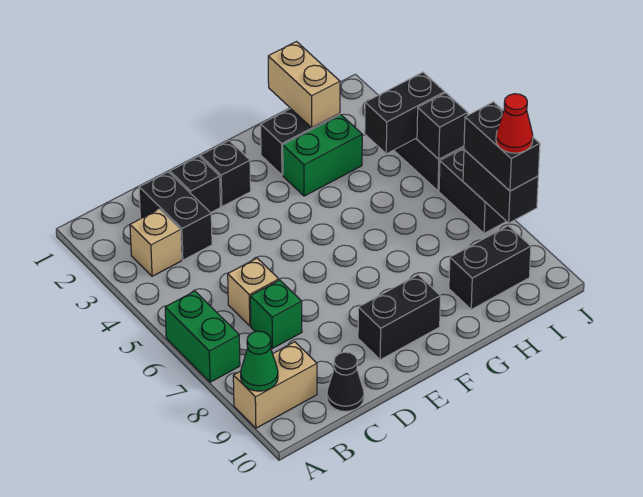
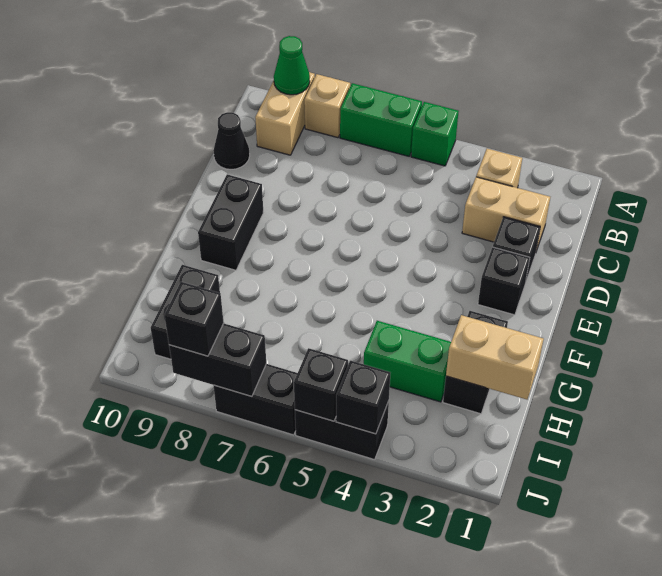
black 1x2 brick [139,172,212,260] -> tan 1x2 brick [462,177,550,251]
tan 1x1 brick [228,258,279,326] -> tan 1x1 brick moved to [304,74,350,138]
green 1x1 brick [250,280,302,348] -> green 1x1 brick moved to [411,102,459,166]
green 1x2 brick [283,115,362,196] -> green 1x2 brick turned to [364,321,451,402]
black 1x2 brick [365,72,445,154] -> black 1x1 brick [336,361,390,434]
black 1x2 brick [464,102,540,191] -> black 1x1 brick [164,282,224,356]
red 1x1 cone [496,94,533,153] -> none

